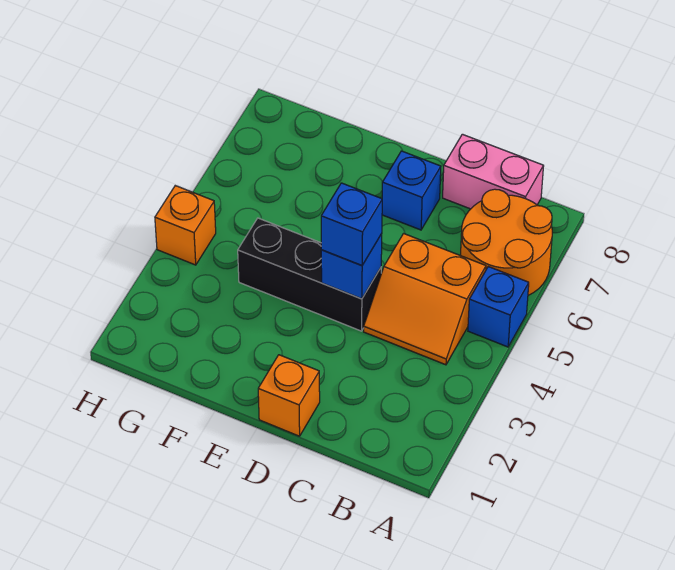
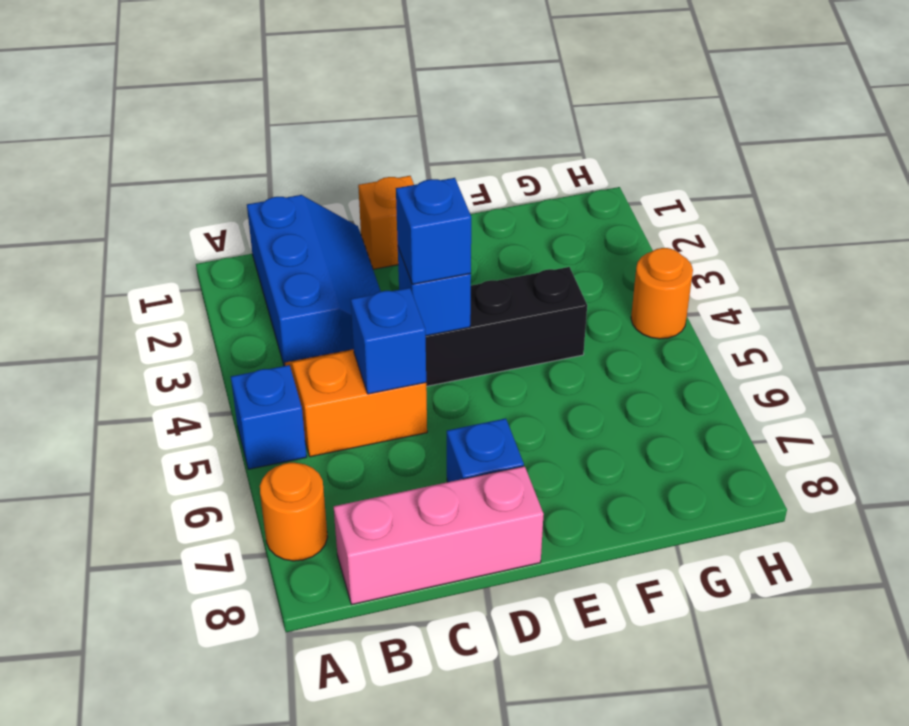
orange 2x2 round brick [460,189,552,295] -> orange 1x1 round brick [260,463,328,561]
none -> blue 2x3 slope [247,195,381,366]
pink 1x2 brick [443,134,544,209] -> pink 1x3 brick [334,466,544,604]
none -> blue 1x1 brick [351,288,426,394]
orange 1x1 brick [155,186,216,265] -> orange 1x1 round brick [631,248,693,339]

